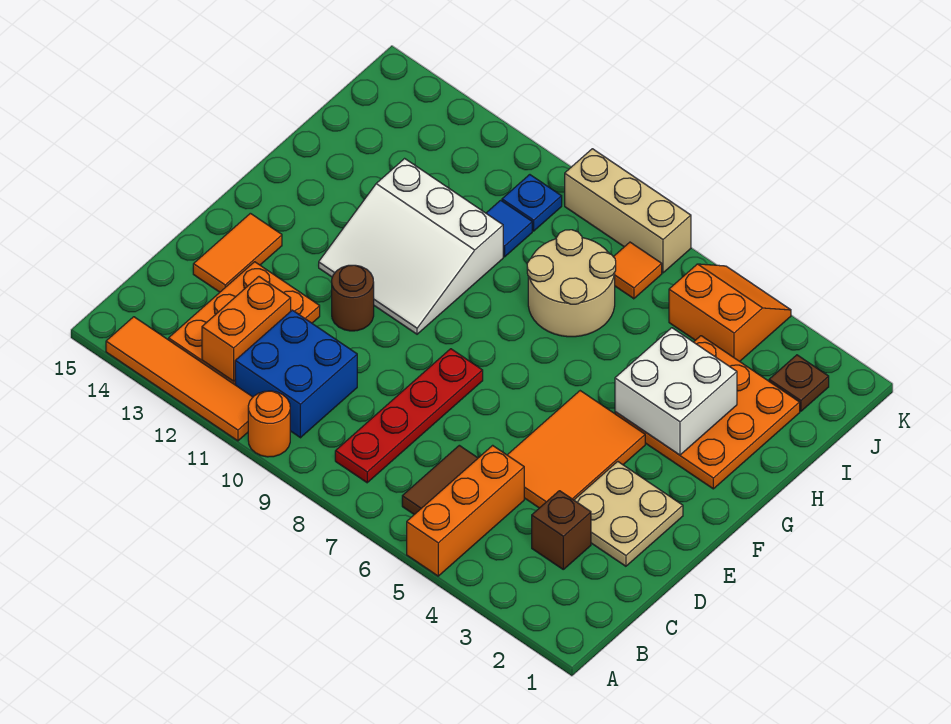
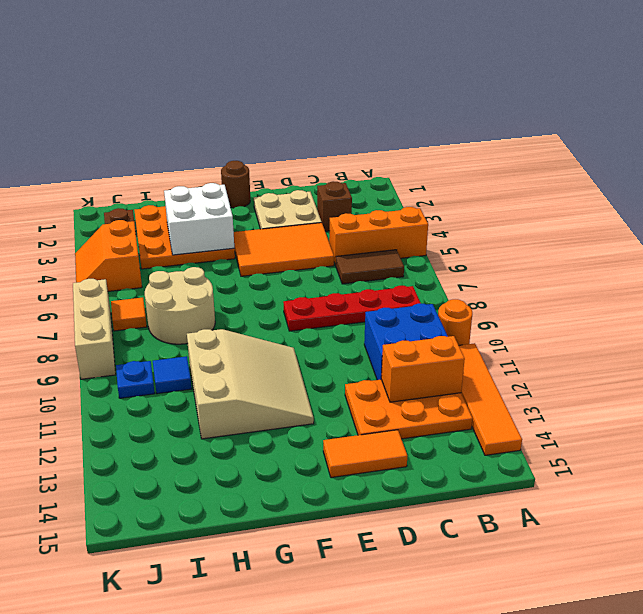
brown 1x1 round brick [332,265,374,331] -> brown 1x1 round brick moved to [221,161,250,208]
white 3x3 slope [319,159,503,334] -> tan 3x3 slope [187,329,314,439]

